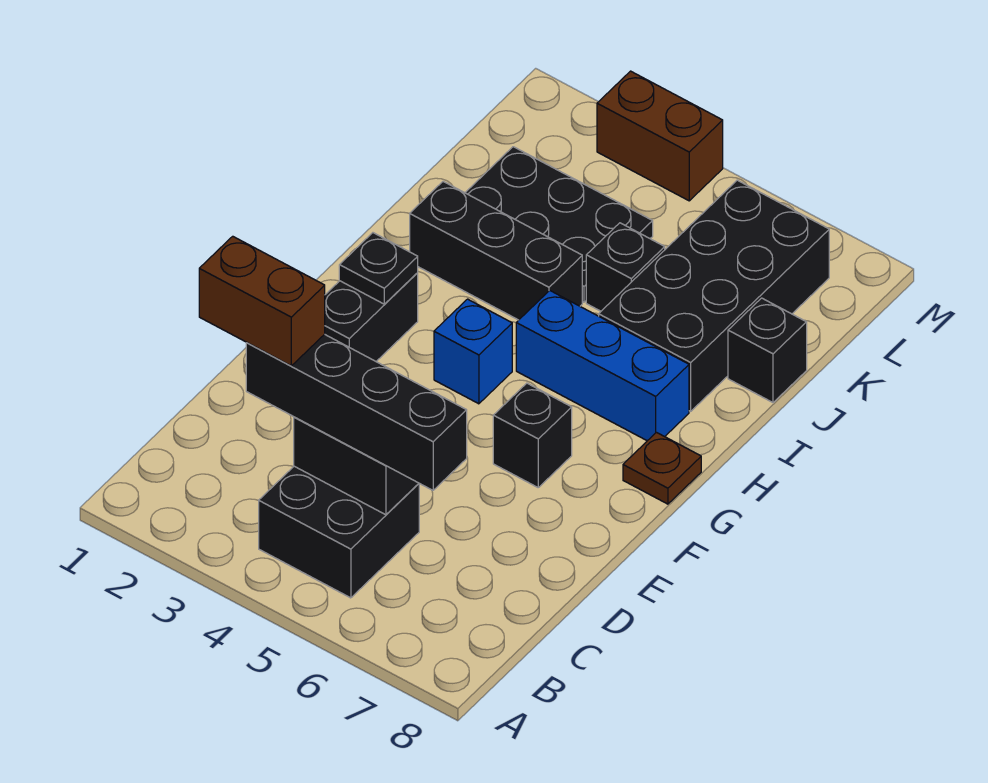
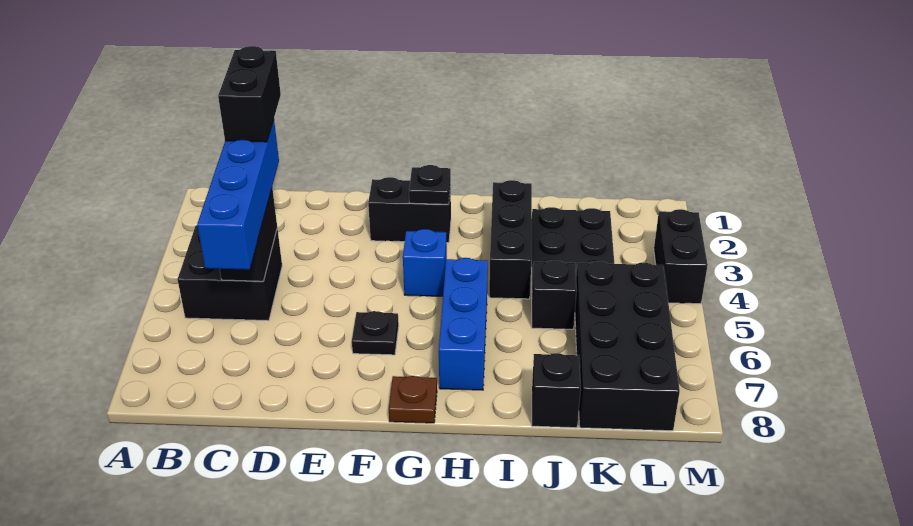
brown 1x2 brick [199,236,325,366] -> black 1x2 brick [218,46,281,142]
black 1x4 brick [246,334,467,490] -> blue 1x4 brick [197,120,279,270]
black 1x1 brick [493,383,572,487] -> black 1x1 plate [352,311,399,355]
black 2x4 brick [599,180,829,411] -> black 2x4 brick turned to [575,261,680,431]
brown 1x2 brick [597,71,723,201] -> black 1x2 brick [654,209,708,304]

